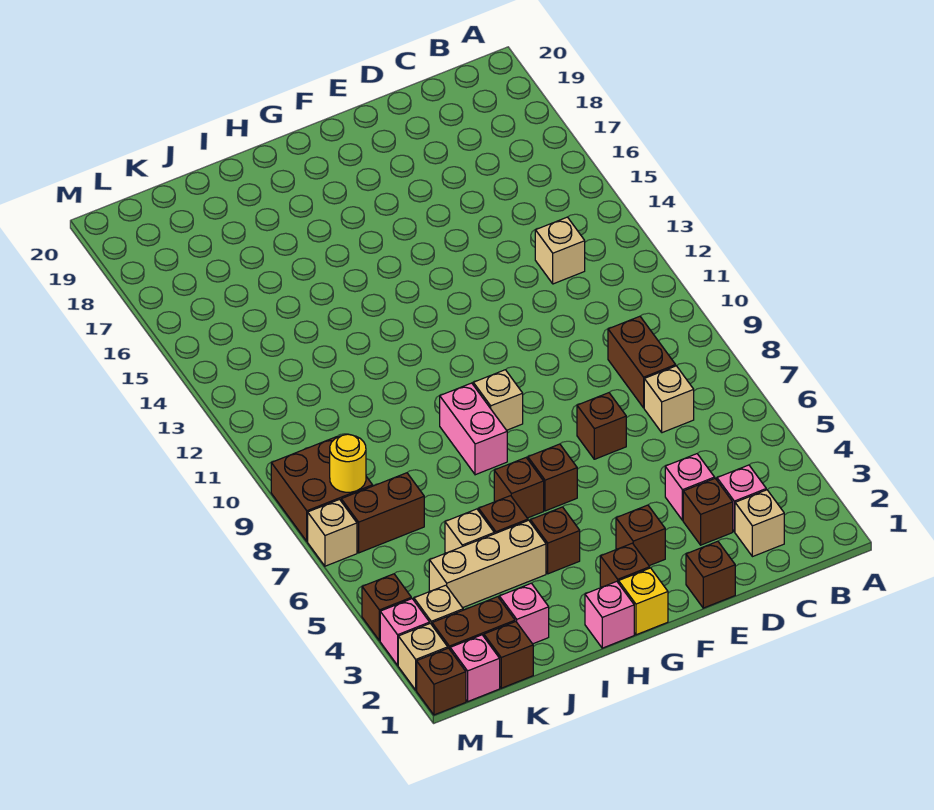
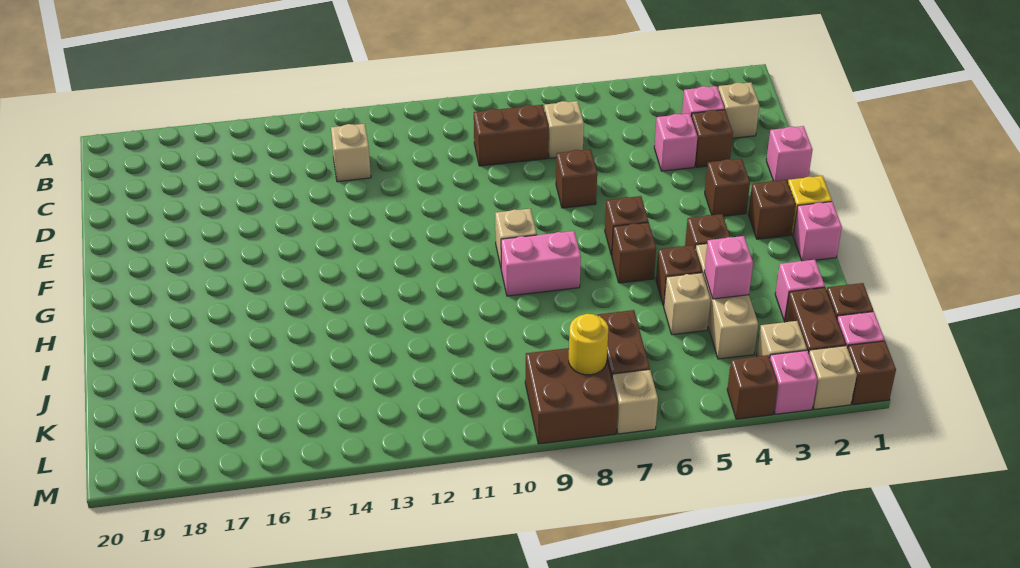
brown 1x1 brick [686,541,735,608] -> pink 1x1 brick [766,126,813,182]
none -> pink 1x1 brick [704,236,753,299]

